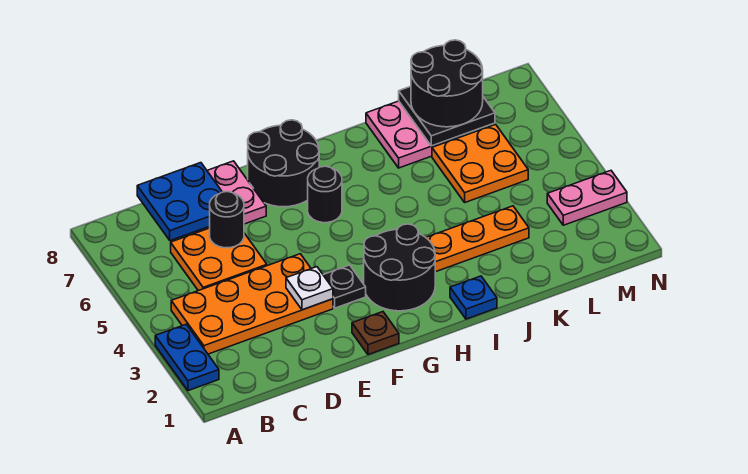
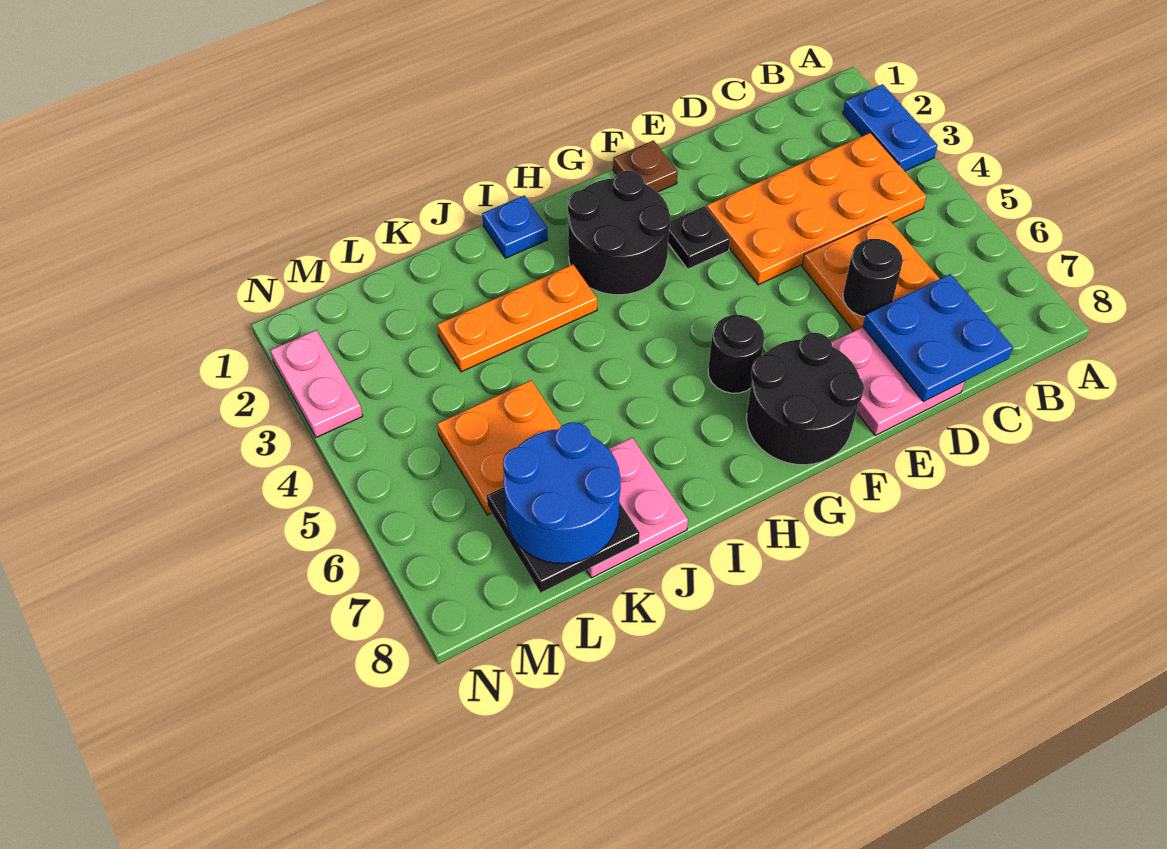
white 1x1 plate [286,267,333,310] -> none
black 2x2 round brick [411,40,483,127] -> blue 2x2 round brick [503,422,621,564]
pink 1x2 plate [547,171,627,225] -> pink 1x2 plate turned to [270,330,363,437]

